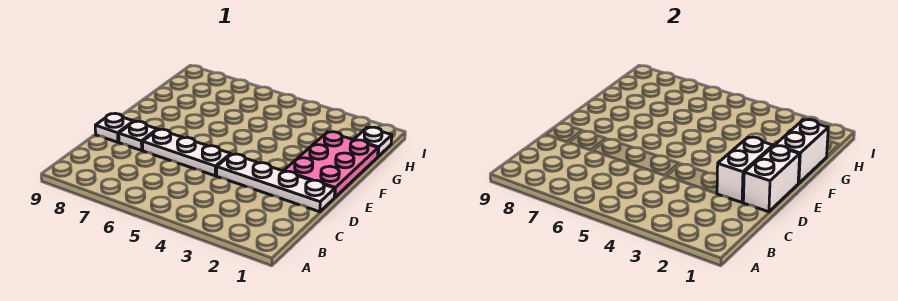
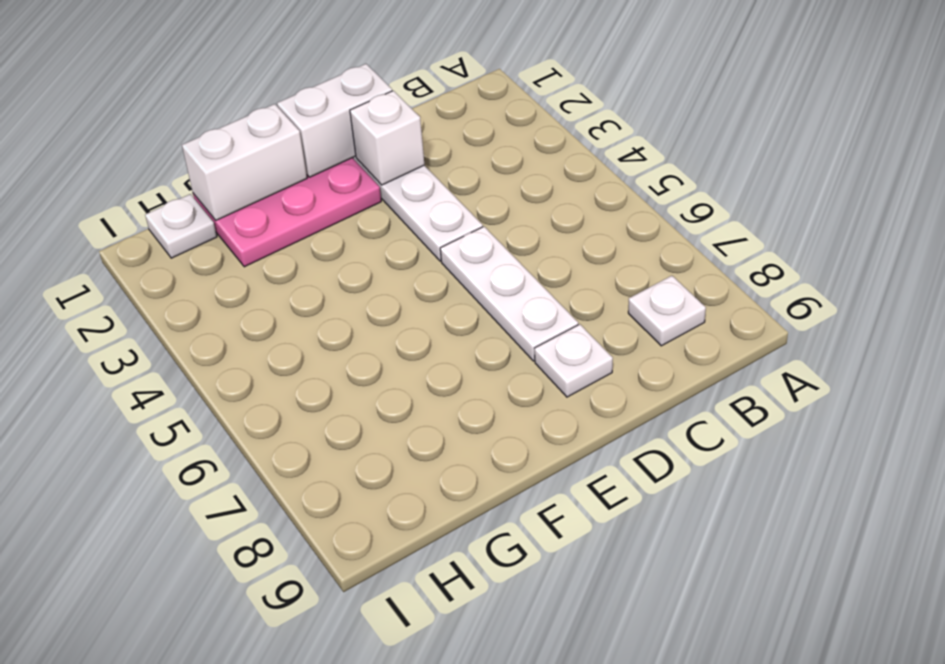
white 1x2 brick [717,137,773,202] -> white 1x1 brick [350,91,424,185]
white 1x1 plate [95,114,134,142] -> white 1x1 plate moved to [628,276,706,346]

